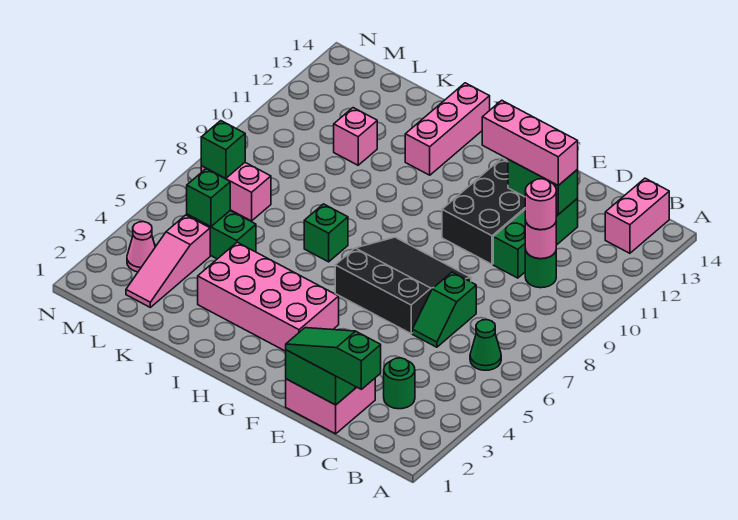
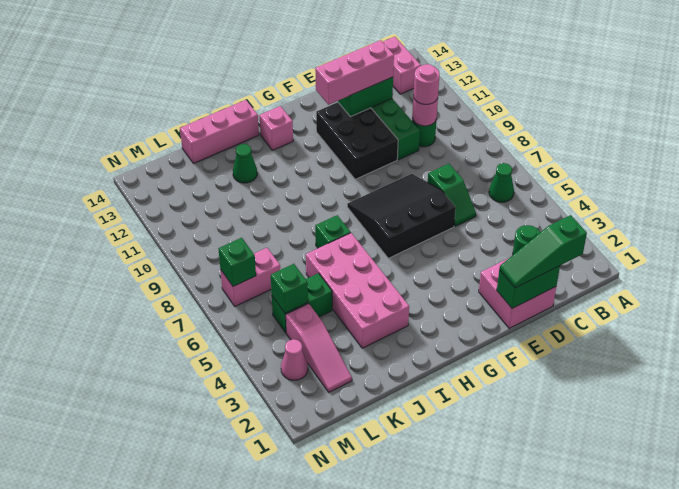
pink 2x4 brick [198,242,339,351] -> pink 2x4 brick turned to [306,233,409,348]
pink 1x3 brick [405,83,490,175] -> pink 1x3 brick turned to [180,100,259,164]
none -> green 1x1 cone [233,144,257,183]
pink 1x1 brick [334,108,377,165] -> pink 1x1 brick moved to [259,106,293,150]

